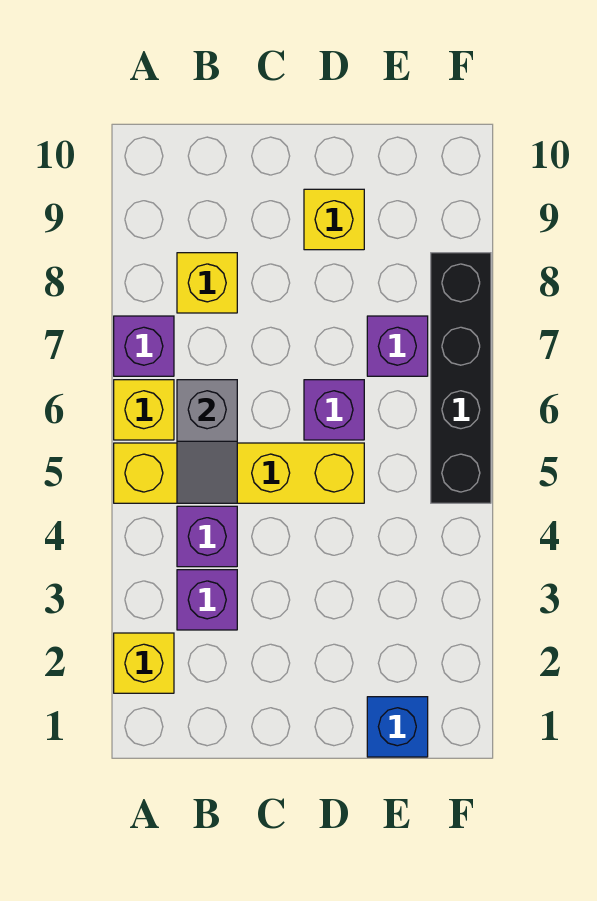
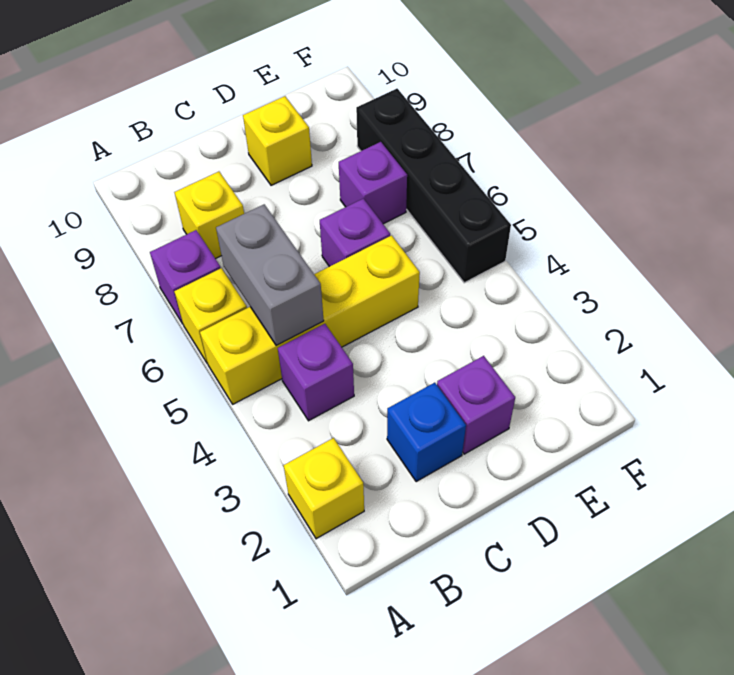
purple 1x1 brick [177,570,237,630] -> purple 1x1 brick moved to [437,356,515,454]
grey 1x2 slope [177,380,237,503] -> grey 1x2 brick [216,204,324,345]
blue 1x1 brick [367,697,428,757] -> blue 1x1 brick moved to [387,383,466,482]

